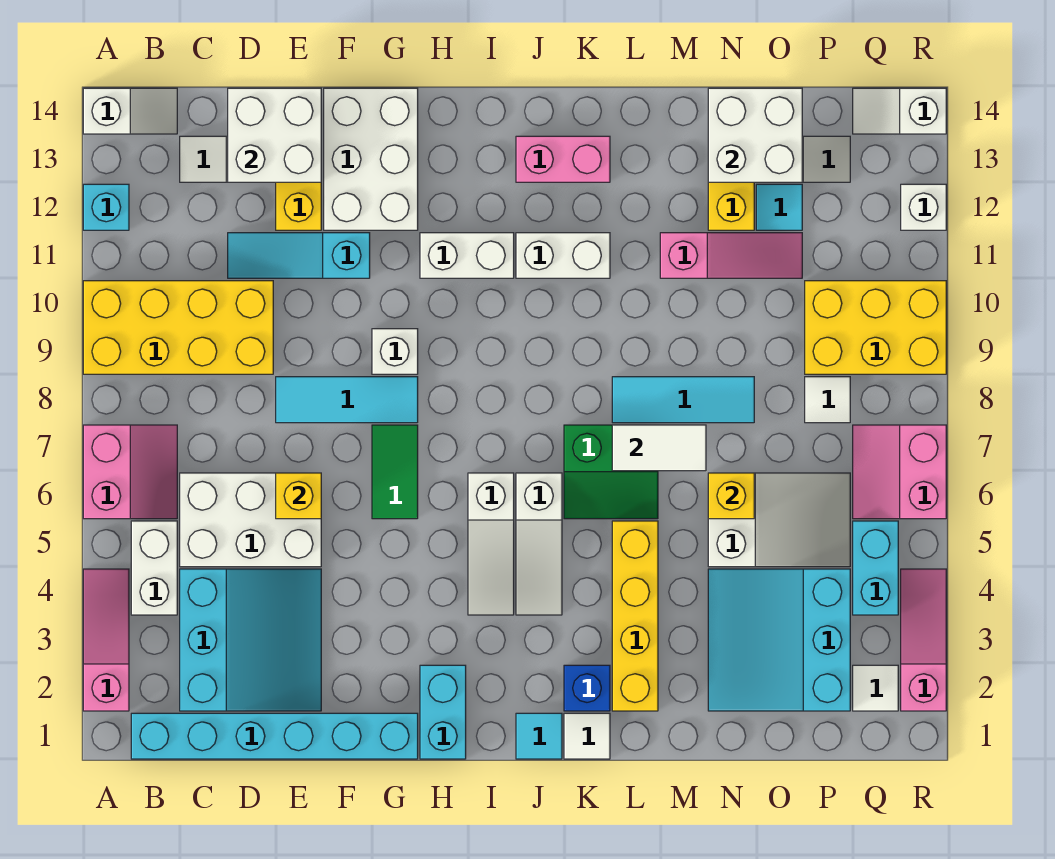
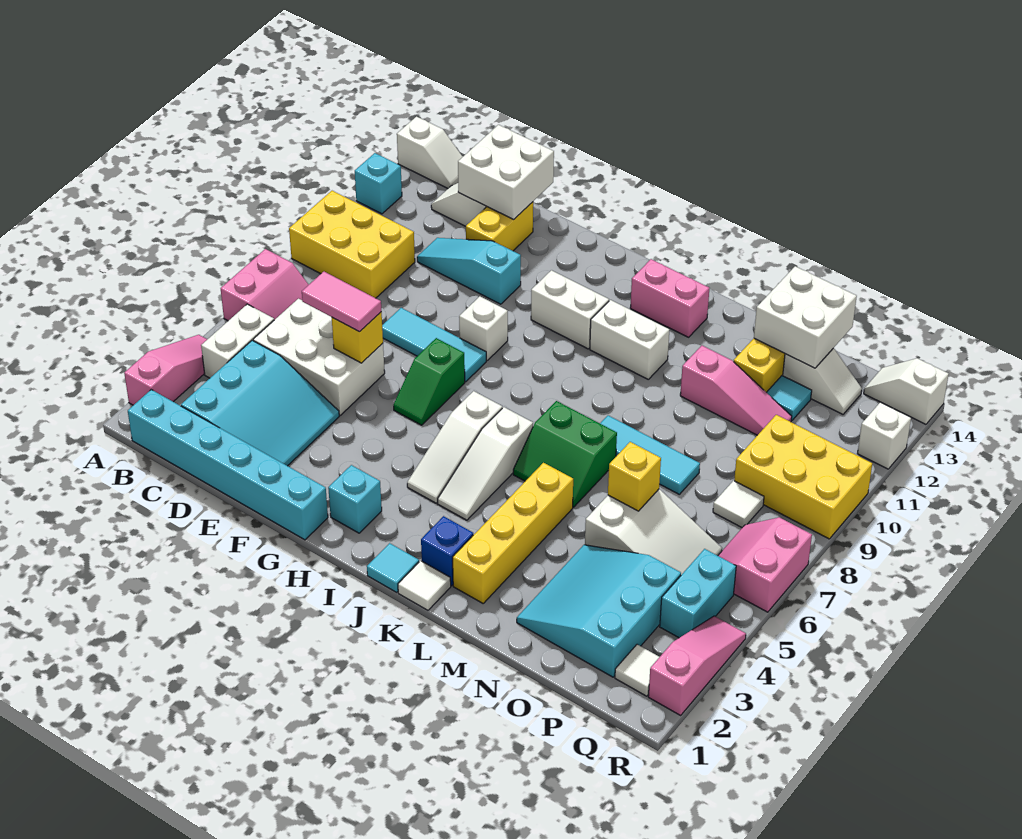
yellow 2x4 brick [83,281,273,374] -> yellow 2x3 brick [289,191,415,298]
none -> pink 1x2 tile [302,272,381,332]
white 2x3 brick [324,88,418,230] -> none
green 1x2 tile [372,425,418,519] -> green 1x2 slope [393,338,465,425]
cyan 1x2 brick [420,665,466,759] -> cyan 1x1 brick [328,465,382,533]
white 1x2 tile [612,425,706,471] -> none

